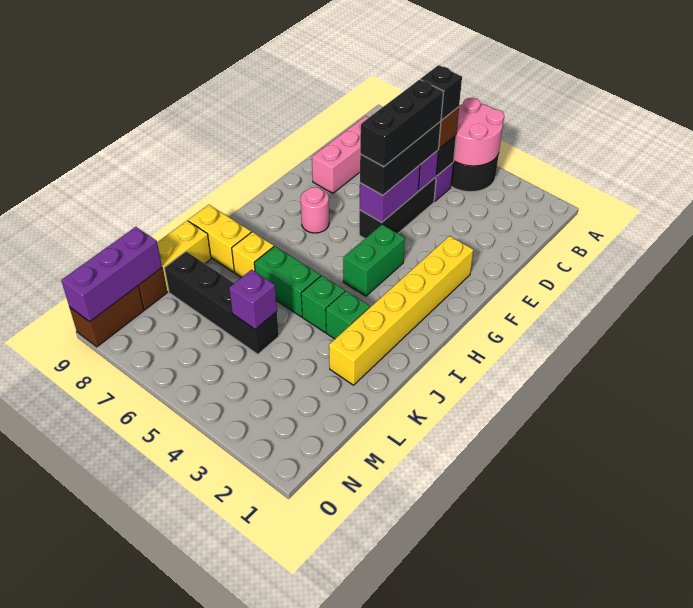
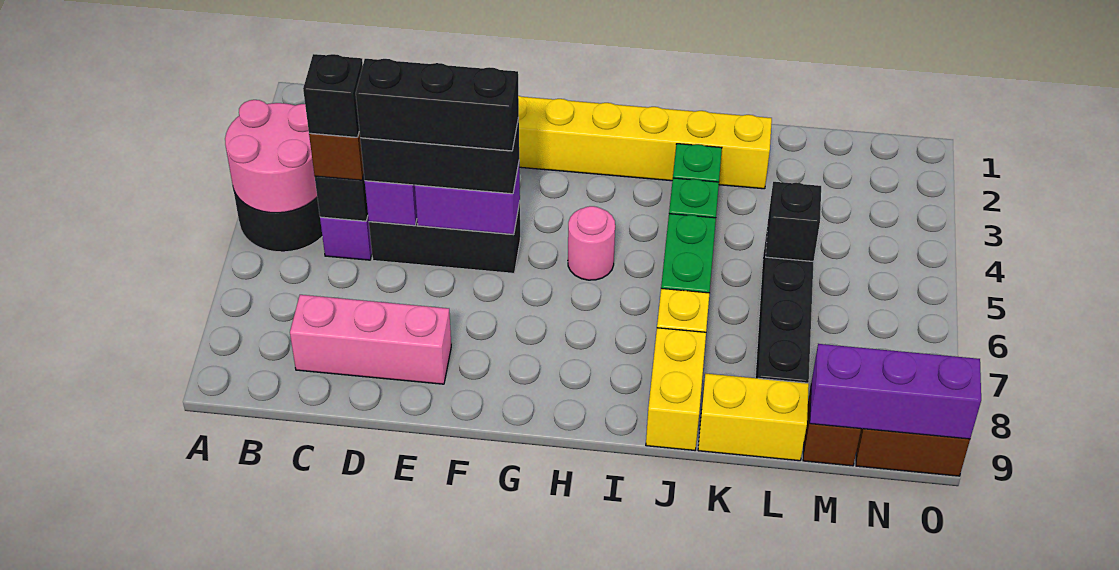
green 1x2 brick [343,225,405,296] -> none
pink 1x1 round brick [300,187,329,233] -> pink 1x1 round brick moved to [568,206,615,280]
purple 1x1 brick [229,270,277,329] -> black 1x1 brick [766,182,821,262]

